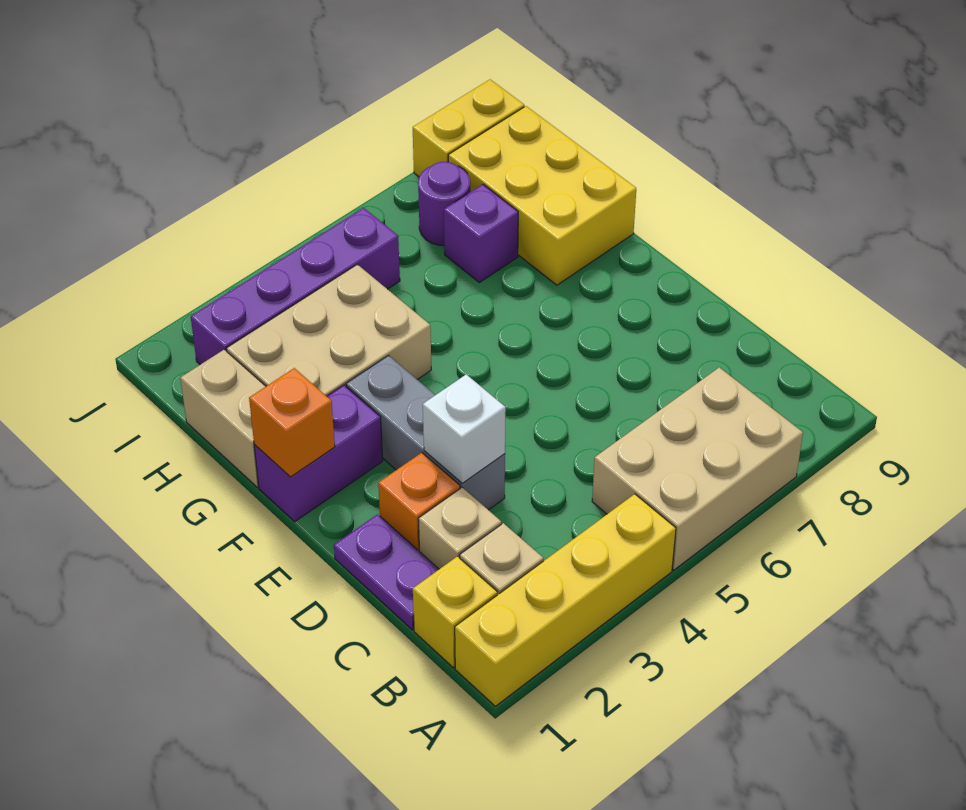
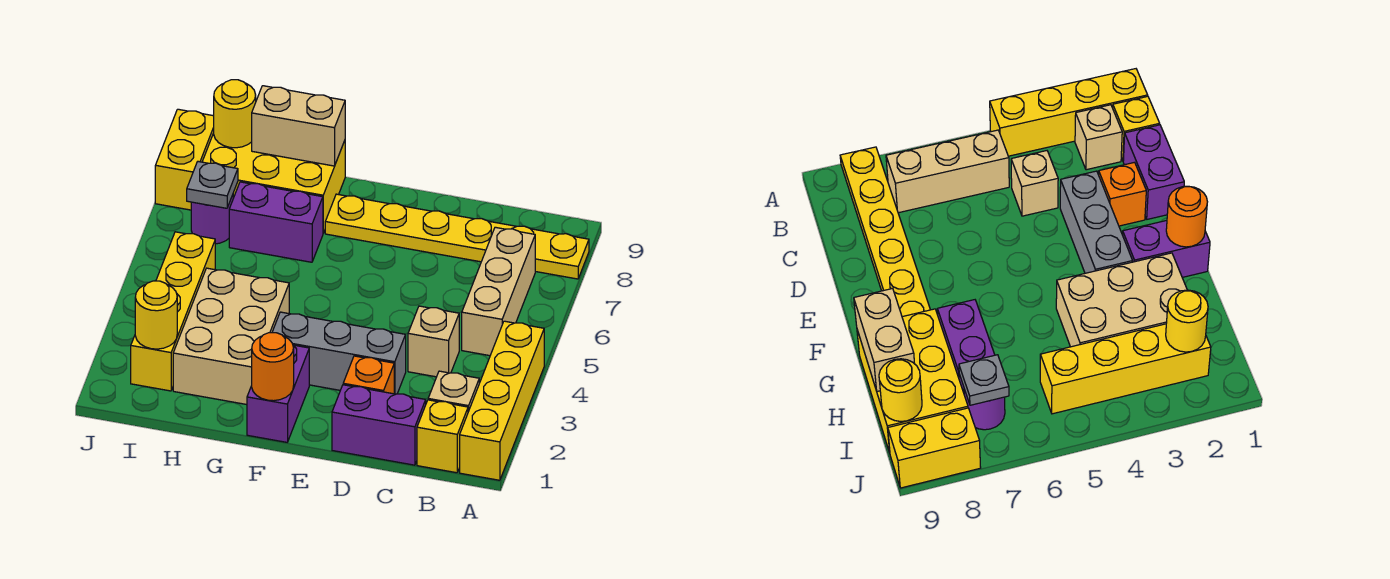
tan 2x3 brick [592,367,803,570] -> tan 1x3 brick [462,227,535,356]
none -> yellow 1x6 plate [325,194,589,279]
purple 1x2 plate [334,514,439,630] -> purple 1x2 brick [332,385,426,465]
tan 1x1 brick [418,488,501,569] -> tan 1x1 brick moved to [408,306,459,377]
white 1x1 brick [423,374,506,483] -> none
orange 1x1 brick [249,368,335,477] -> orange 1x1 round brick [252,333,294,401]
tan 1x2 brick [180,350,266,487] -> tan 1x2 brick moved to [252,86,345,166]
purple 1x1 brick [444,184,518,282] -> purple 1x2 brick [229,182,323,262]
purple 1x4 brick [191,208,400,365] -> yellow 1x4 brick [131,232,215,391]
none -> yellow 1x1 round brick [135,281,177,349]
none -> grey 1x1 plate [187,162,238,208]
none -> yellow 1x1 round brick [214,80,256,148]

